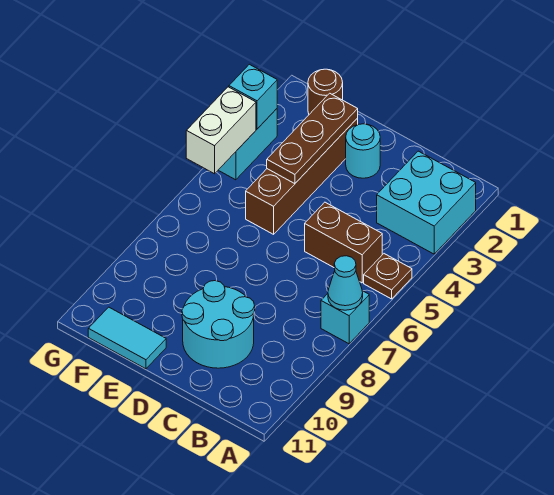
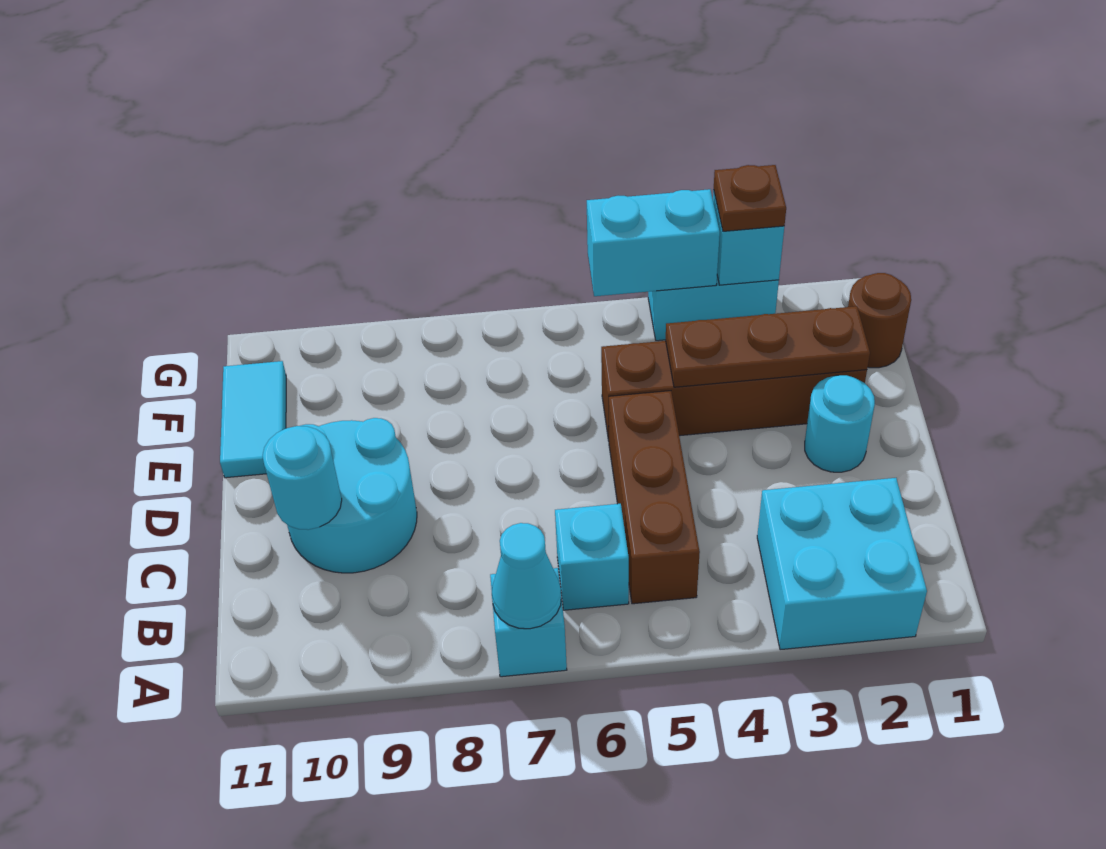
brown 1x1 plate [364,254,412,299] -> brown 1x1 plate moved to [714,165,786,231]
brown 1x2 brick [305,202,382,283] -> brown 1x3 brick [609,391,700,604]
none -> cyan 1x1 brick [555,504,629,610]
none -> cyan 1x1 round brick [263,426,342,530]
white 1x2 brick [186,87,256,174] -> cyan 1x2 brick [587,189,720,296]

